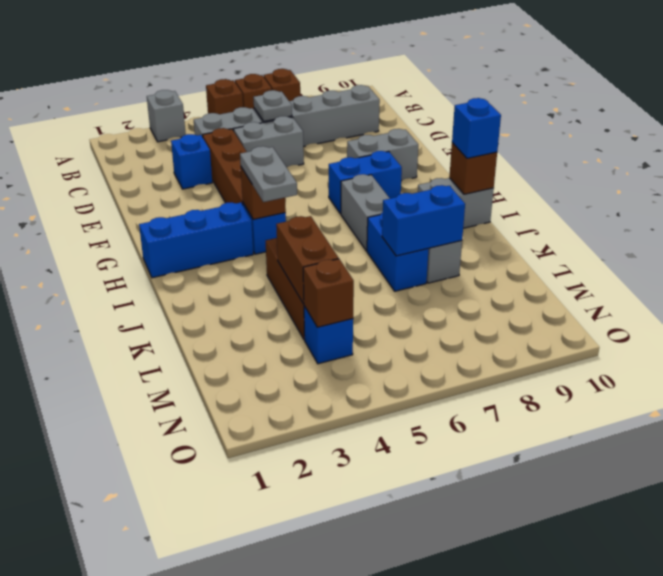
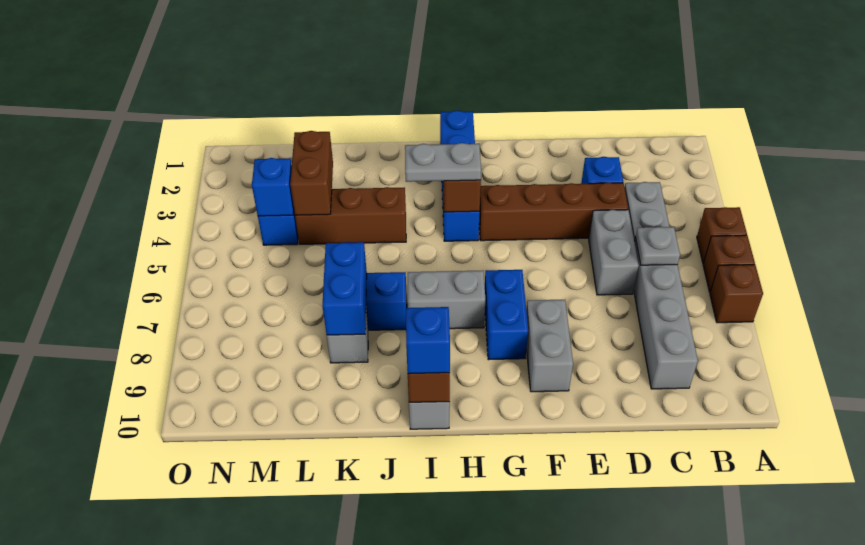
grey 1x1 brick [147,90,186,142] -> none
brown 1x2 brick [276,216,339,304] -> brown 1x2 brick turned to [290,131,333,215]
brown 1x1 brick [303,259,354,327] -> blue 1x1 brick [252,158,294,216]

